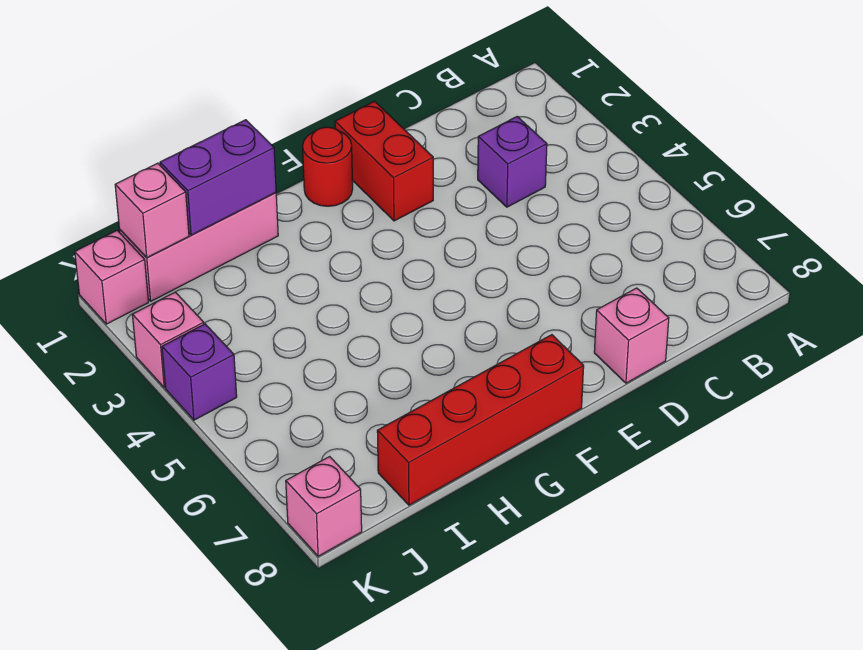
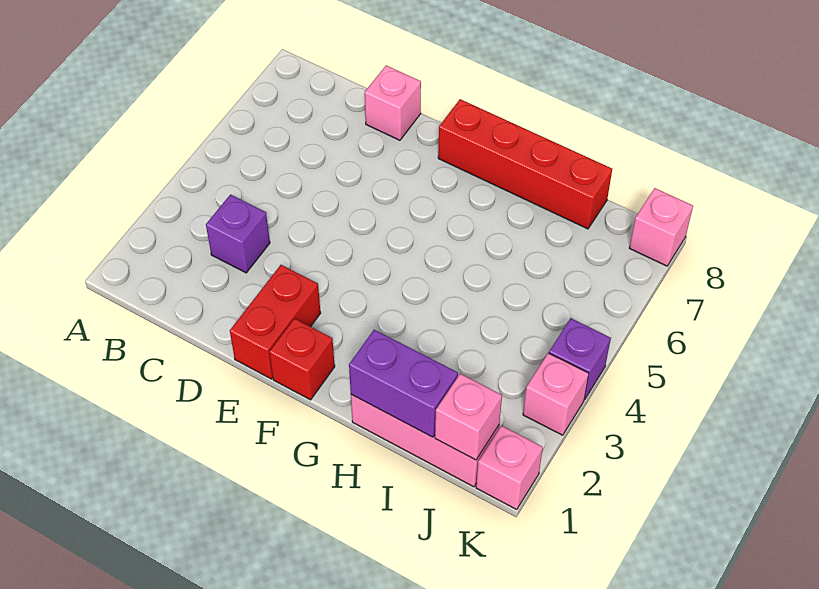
red 1x1 round brick [303,127,353,206] -> red 1x1 brick [270,319,335,400]

